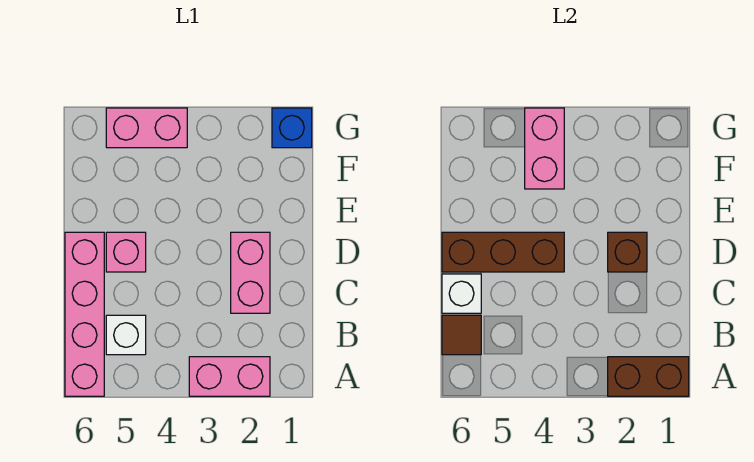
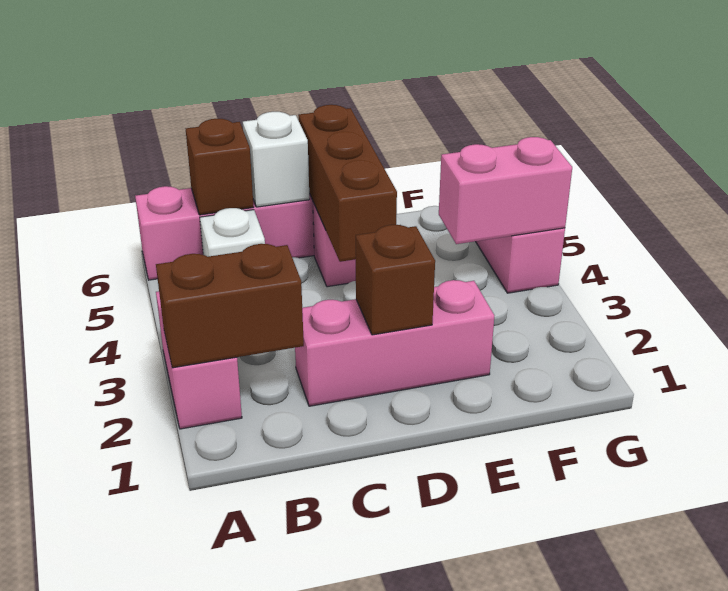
brown 1x2 brick [608,357,689,396] -> brown 1x2 brick turned to [156,244,304,368]
brown 1x1 tile [442,315,481,355] -> brown 1x1 brick [186,119,254,215]
pink 1x2 brick [231,232,270,313] -> pink 1x3 brick [295,280,494,406]
blue 1x1 brick [272,108,312,148] -> none

